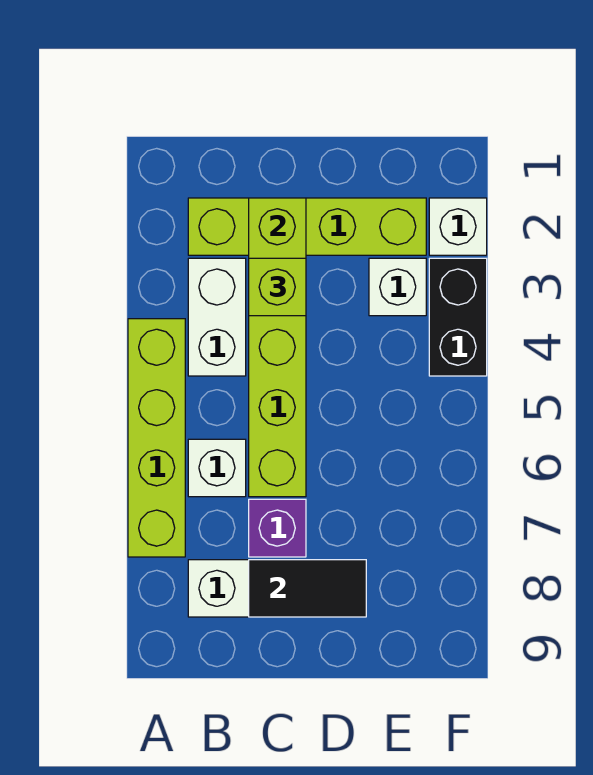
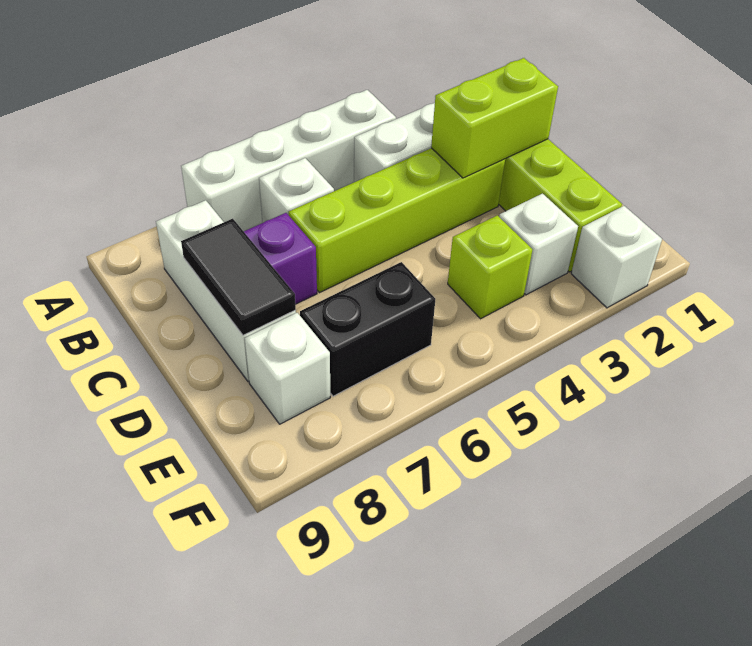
lime 1x4 brick [128,319,185,557] -> white 1x4 brick [181,90,396,231]
lime 1x1 brick [249,258,306,316] -> lime 1x1 brick moved to [448,215,532,319]
none -> white 1x1 brick [245,313,330,424]
black 1x2 brick [429,258,487,376] -> black 1x2 brick moved to [300,262,435,396]

